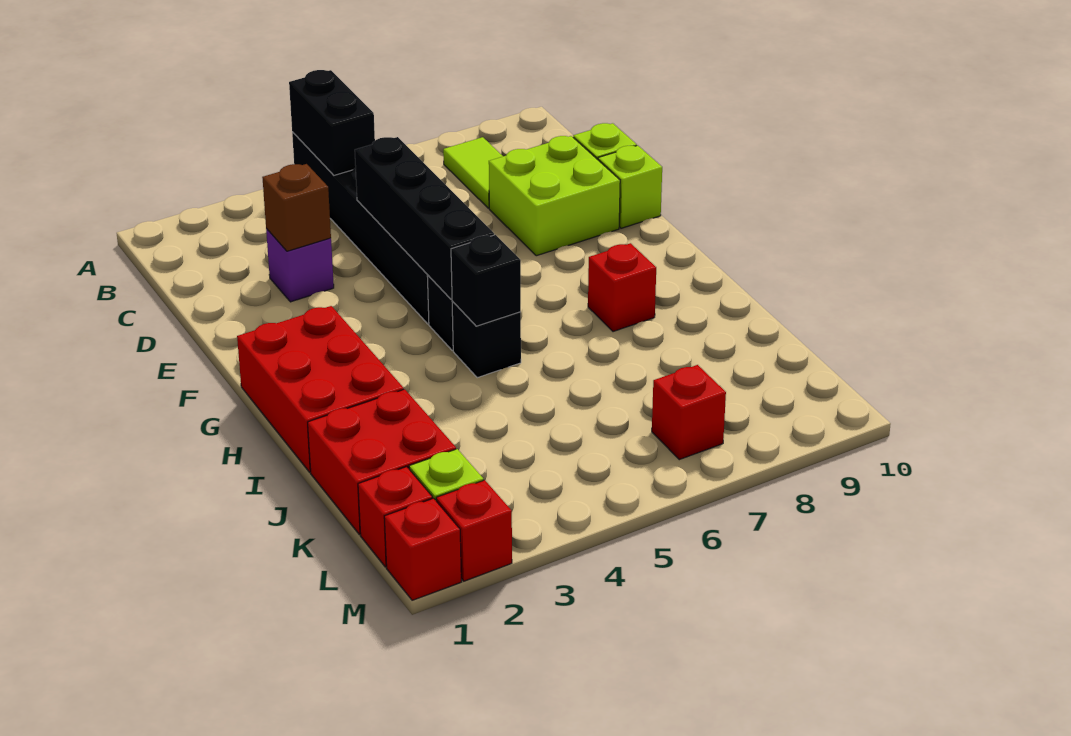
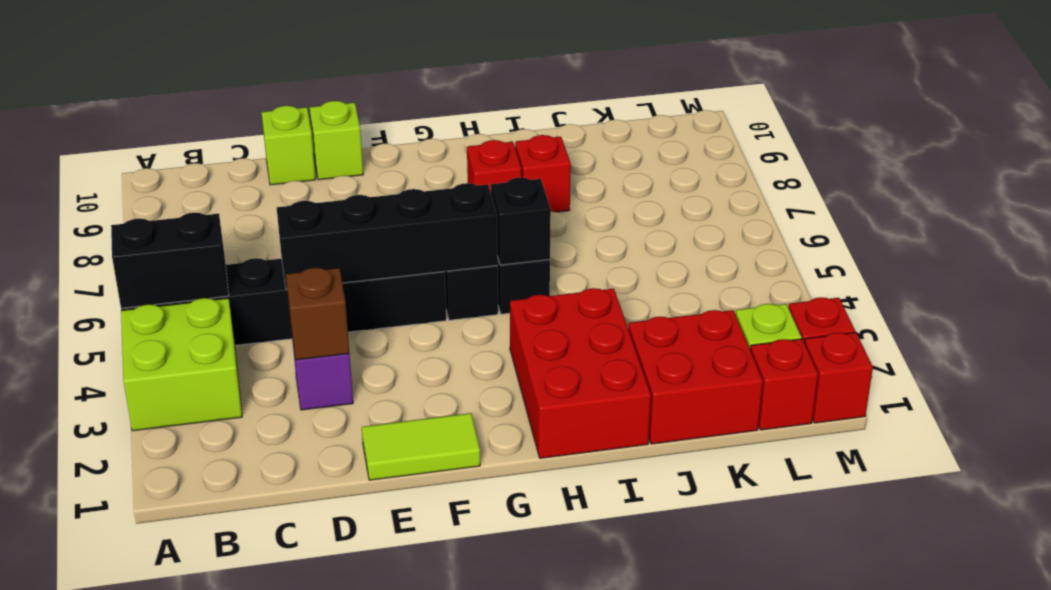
lime 1x2 tile [443,137,503,208] -> lime 1x2 tile moved to [362,413,480,480]
lime 2x2 brick [489,136,620,256] -> lime 2x2 brick moved to [121,298,242,431]
red 2x3 brick [237,306,404,472] -> red 2x3 brick turned to [510,288,651,458]
red 1x1 brick [652,365,726,460] -> red 1x1 brick moved to [515,135,571,212]

